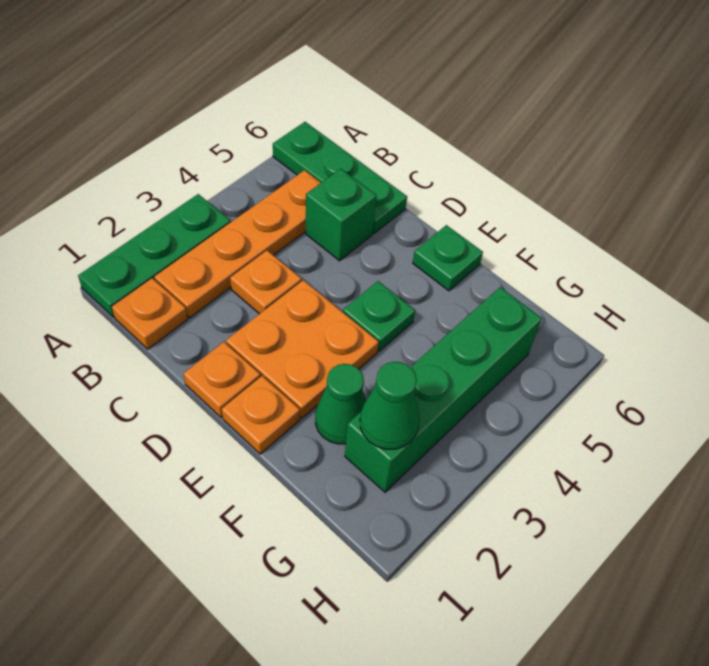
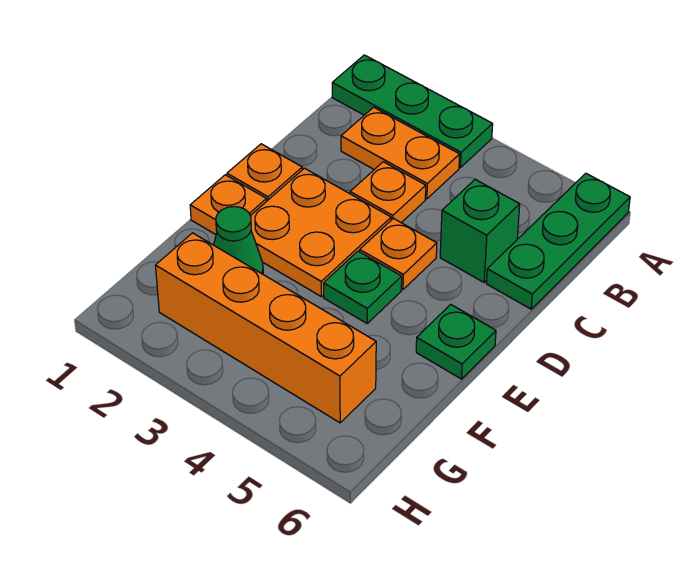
orange 1x1 plate [112,278,188,349] -> orange 1x1 plate moved to [360,218,437,289]
orange 1x4 plate [154,170,321,318] -> orange 1x2 plate [341,107,460,199]
green 1x4 brick [345,287,542,492] -> orange 1x4 brick [156,233,376,423]
green 1x1 cone [360,362,420,449] -> none

